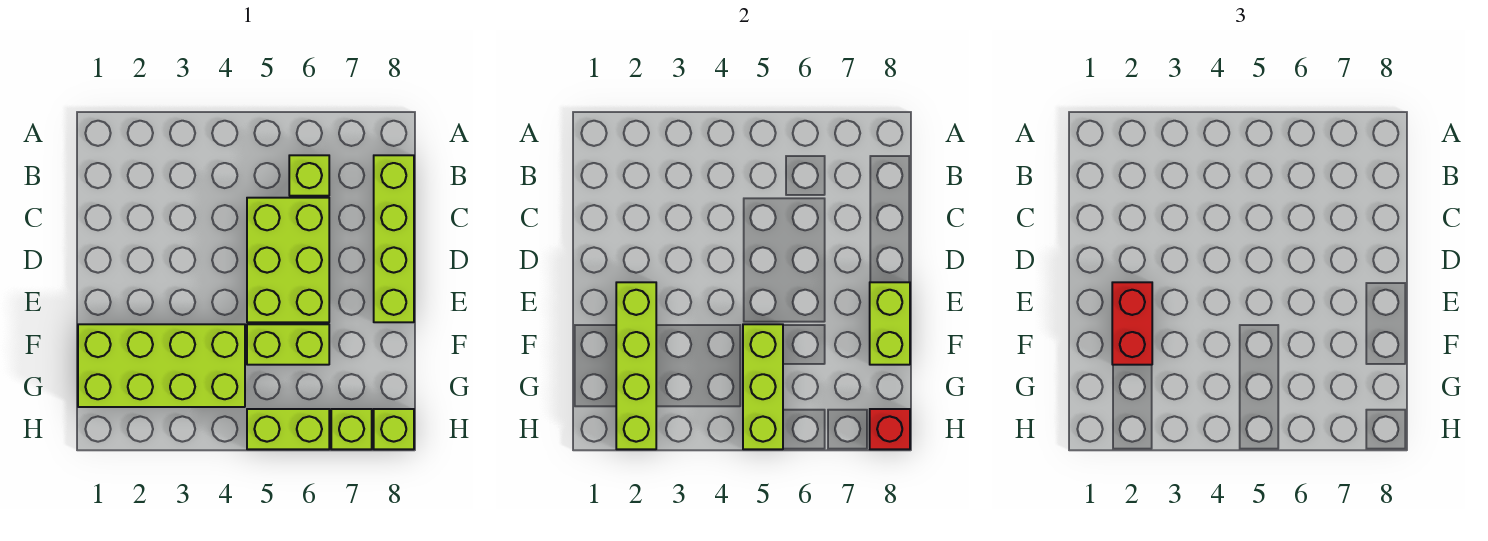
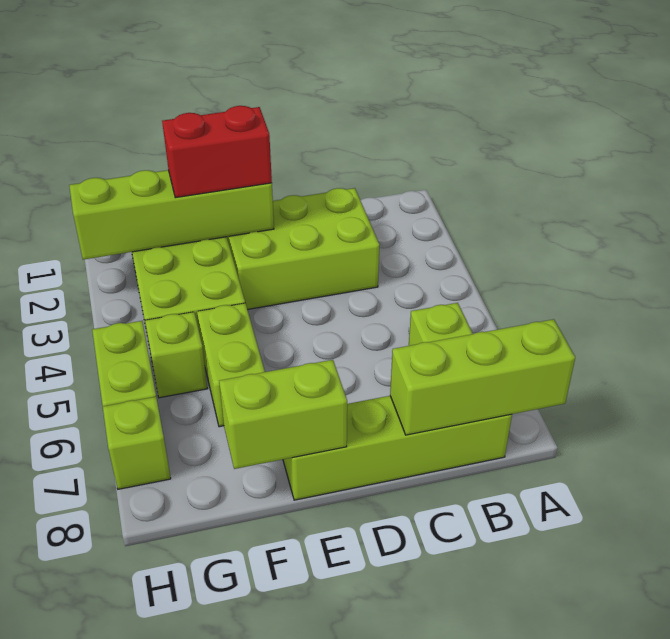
lime 2x3 brick [247,198,329,322] -> lime 2x3 brick moved to [227,188,379,310]
lime 1x3 brick [743,324,783,449] -> lime 1x3 brick moved to [390,319,575,435]
lime 1x1 brick [374,409,414,449] -> lime 1x1 brick moved to [145,312,208,398]
red 1x1 brick [870,409,910,449] -> none

